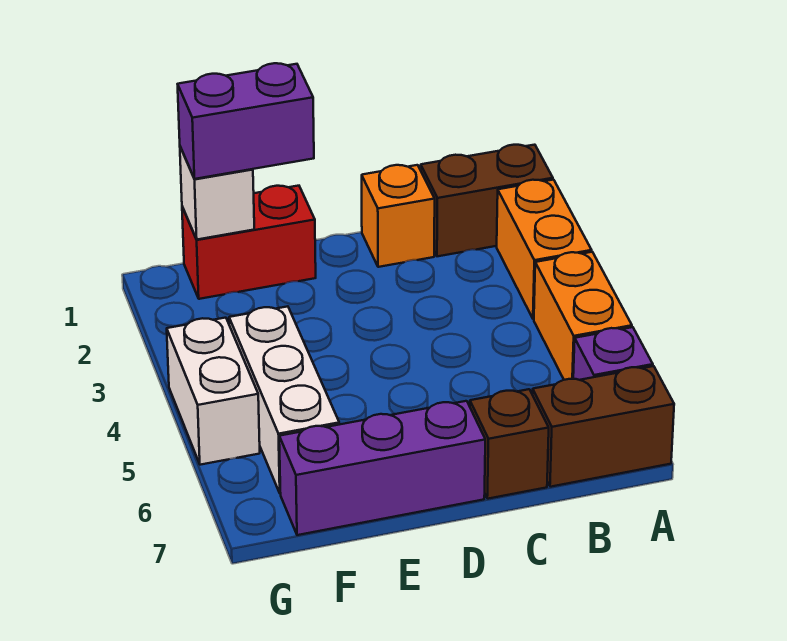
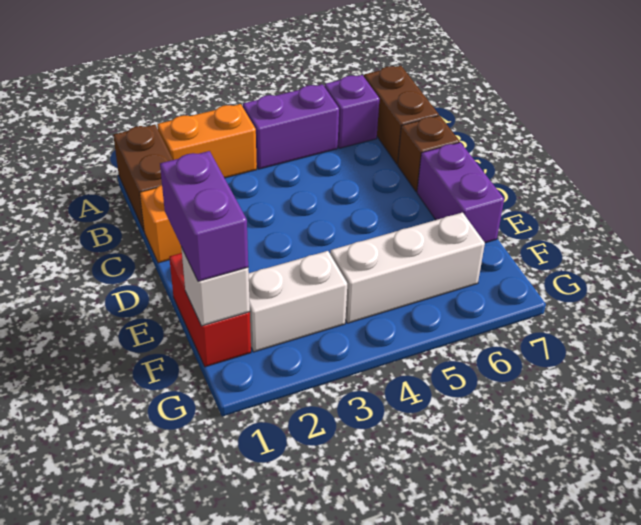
orange 1x2 brick [534,252,632,380] -> purple 1x2 brick [243,84,339,169]
purple 1x3 brick [279,401,485,535] -> purple 1x2 brick [417,142,504,243]
white 1x2 brick [167,318,260,465] -> white 1x2 brick moved to [249,251,347,352]

